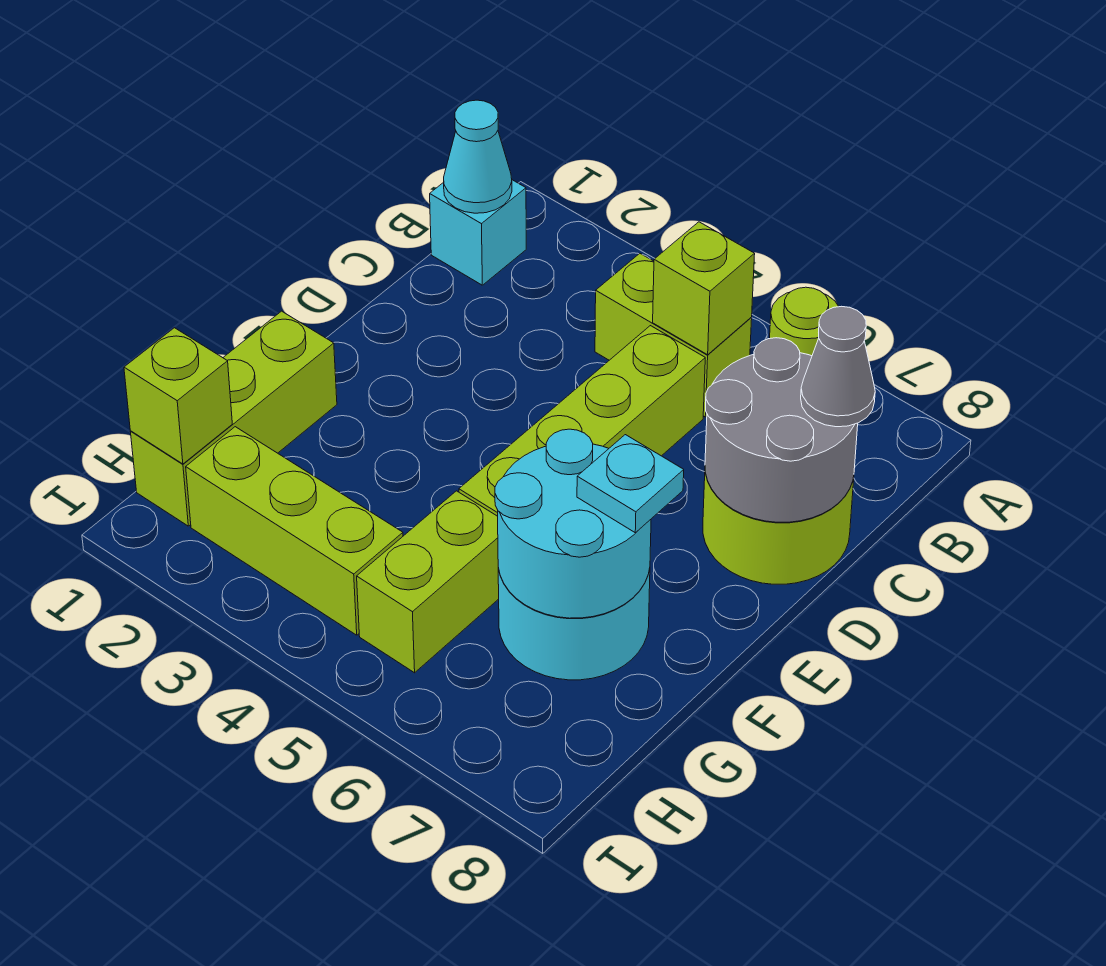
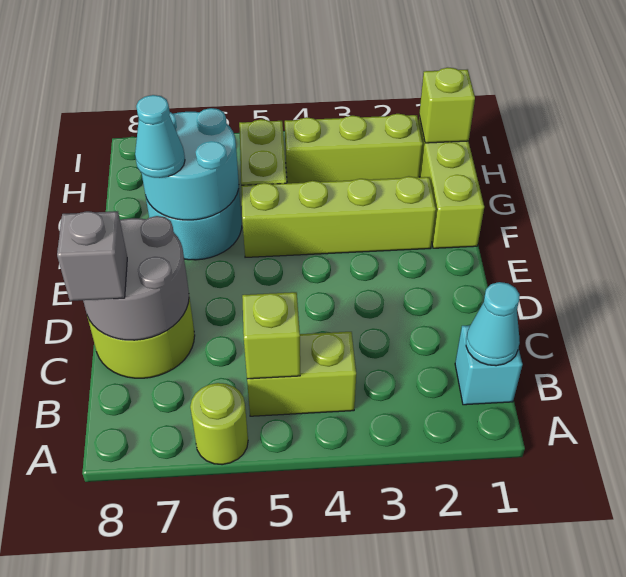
lime 1x4 brick [459,326,705,516] -> lime 1x4 brick turned to [241,176,436,257]
grey 1x1 cone [801,306,875,427] -> grey 1x1 brick [57,211,127,301]
cyan 1x1 plate [577,435,684,533] -> cyan 1x1 cone [135,95,185,178]

